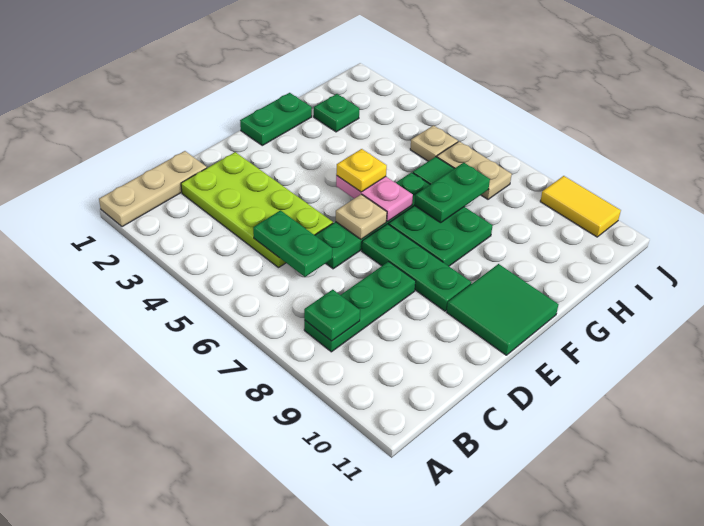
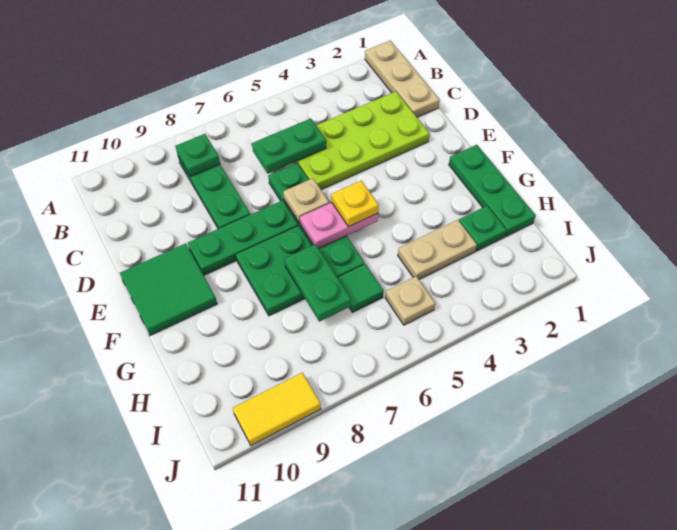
green 1x2 plate [240,93,312,145] -> green 1x3 plate [449,145,536,236]
tan 1x2 plate [437,141,512,199] -> tan 1x2 plate moved to [398,220,477,279]

